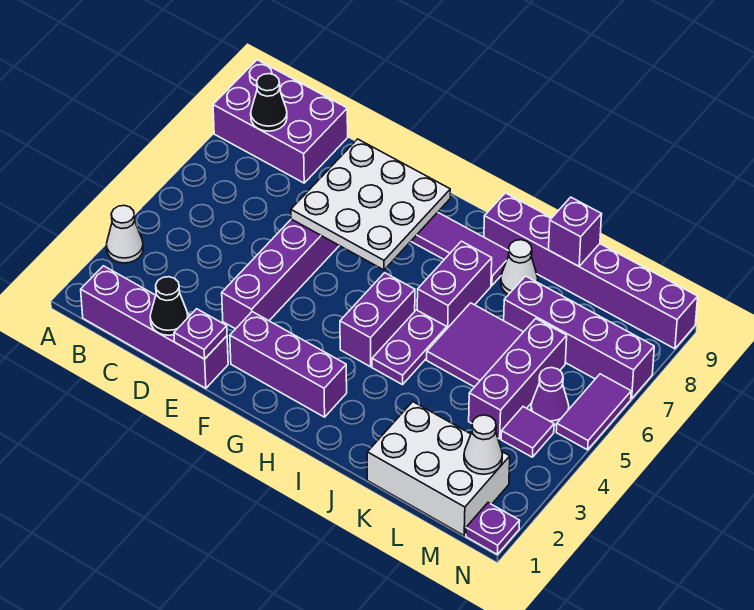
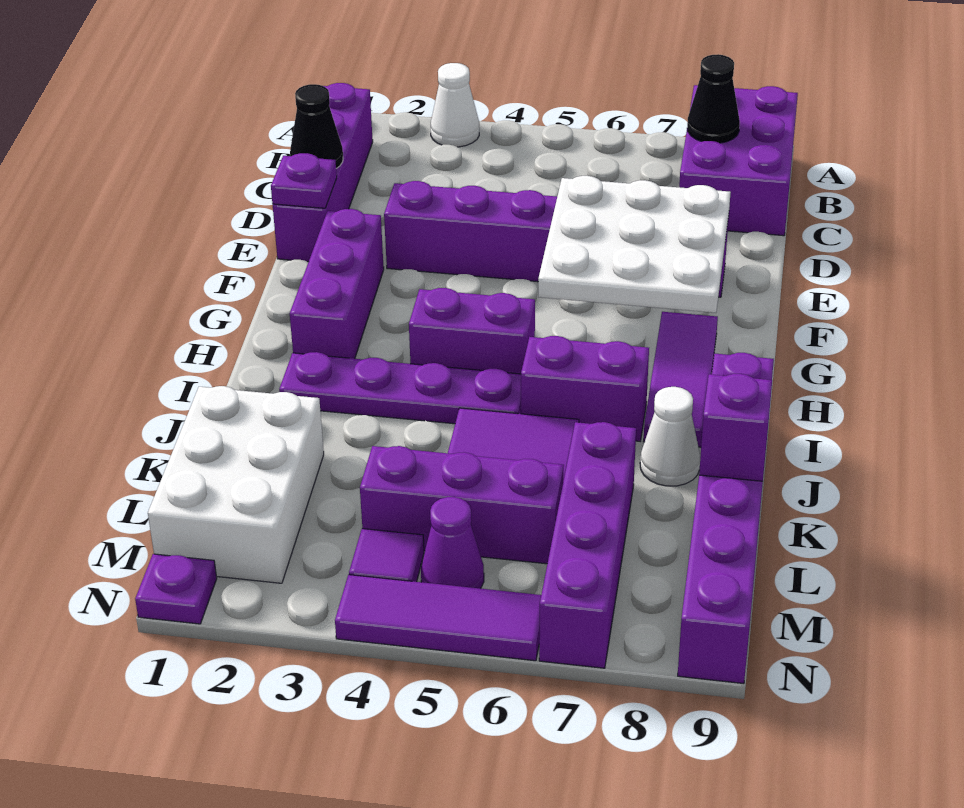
purple 1x2 plate [372,310,447,385] -> purple 1x4 plate [279,352,521,424]
white 1x1 cone [464,415,502,474] -> none
purple 1x2 tile [556,374,631,450] -> purple 1x3 tile [335,575,541,661]

